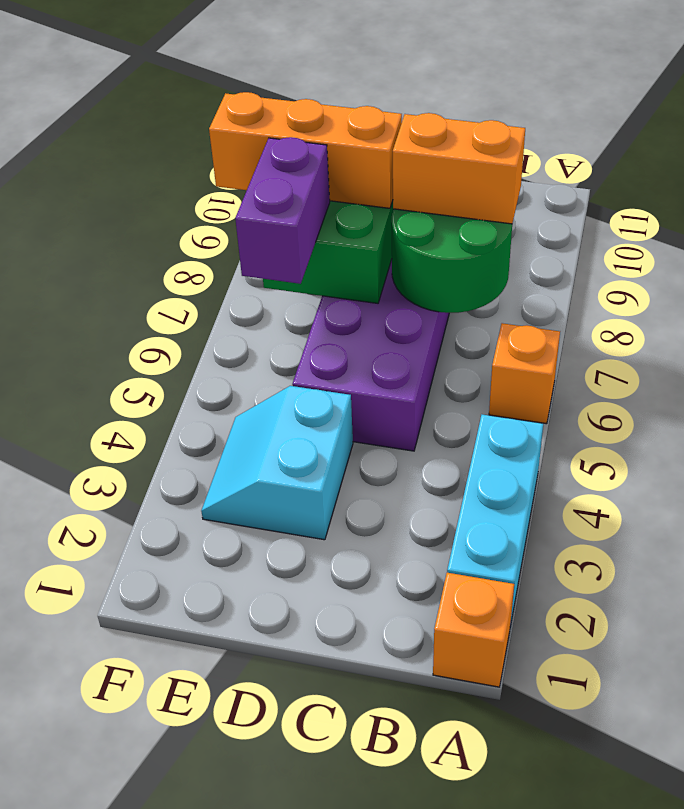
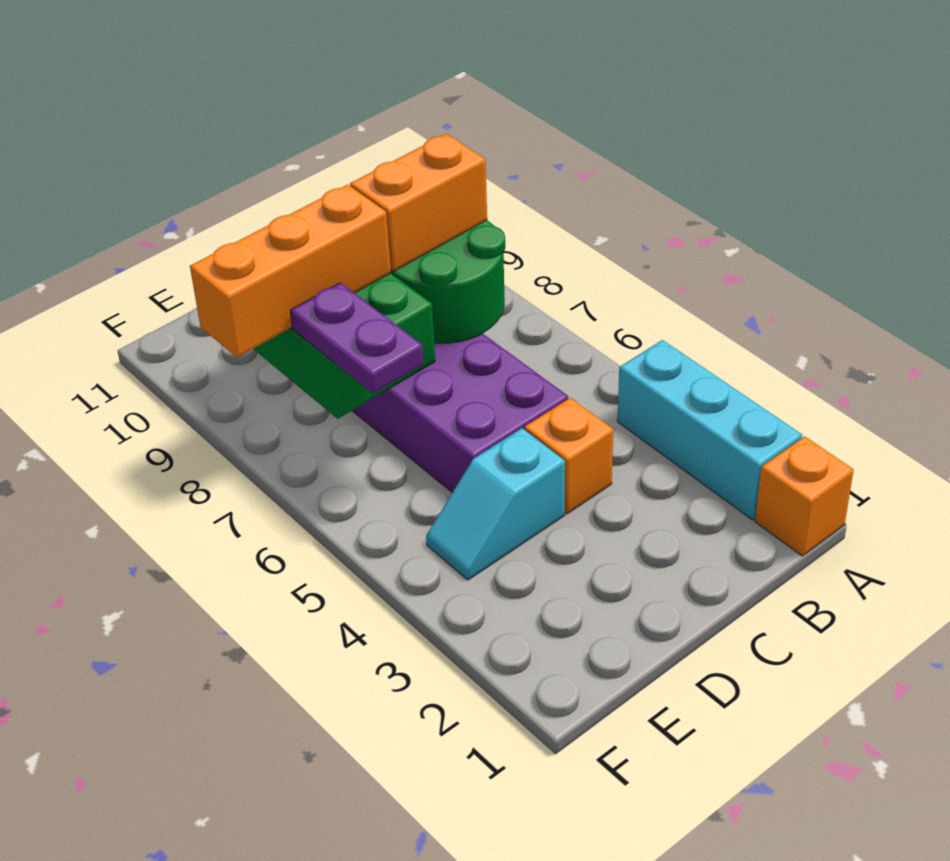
orange 1x1 brick [489,323,560,424] -> orange 1x1 brick moved to [524,398,613,514]
cyan 2x2 slope [201,386,353,540] -> cyan 1x2 slope [426,428,565,580]
purple 1x2 brick [235,137,330,284] -> purple 1x2 plate [290,283,423,394]

